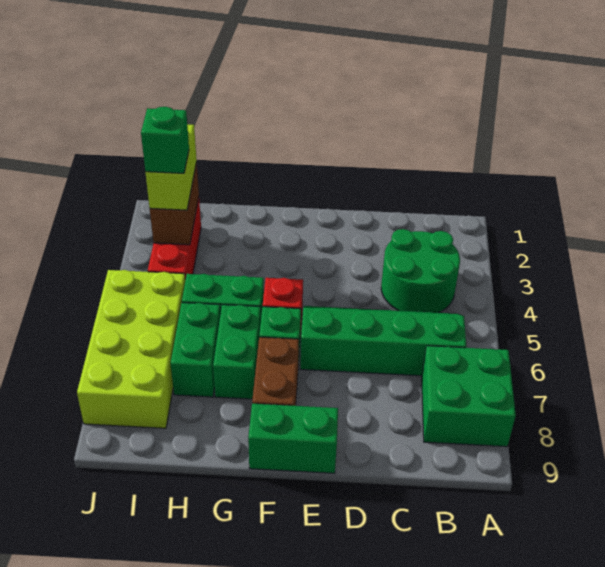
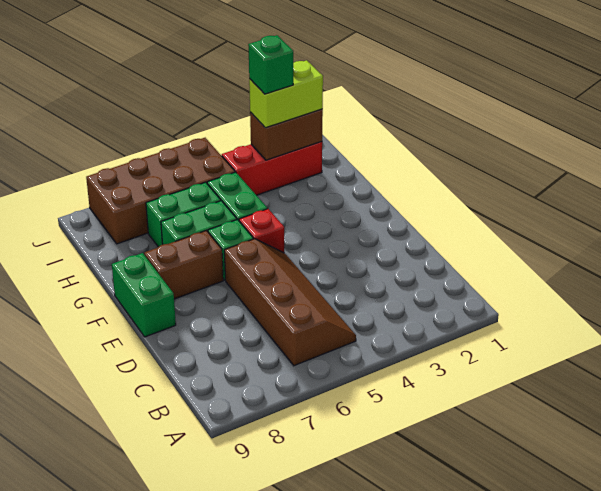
green 2x2 brick [422,346,516,447] -> none
green 2x2 round brick [381,229,460,313] -> none
green 2x4 slope [300,306,466,376] -> brown 2x4 slope [224,239,356,366]
lime 2x4 brick [77,270,185,428] -> brown 2x4 brick [86,138,235,244]

